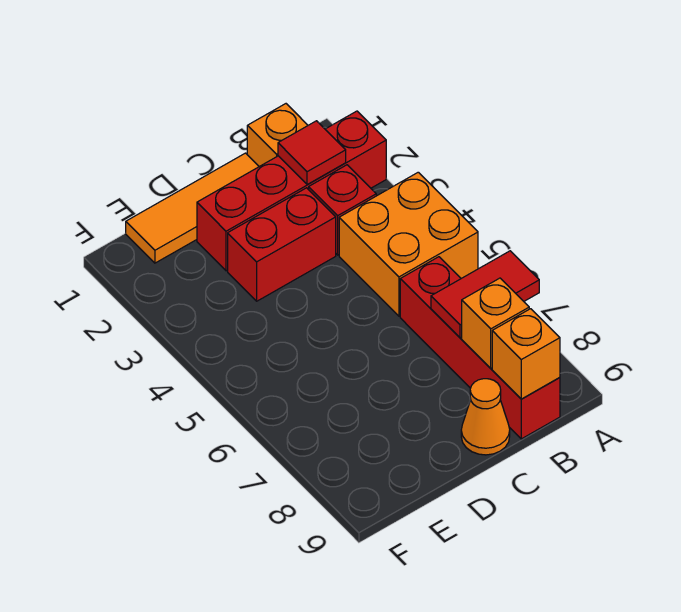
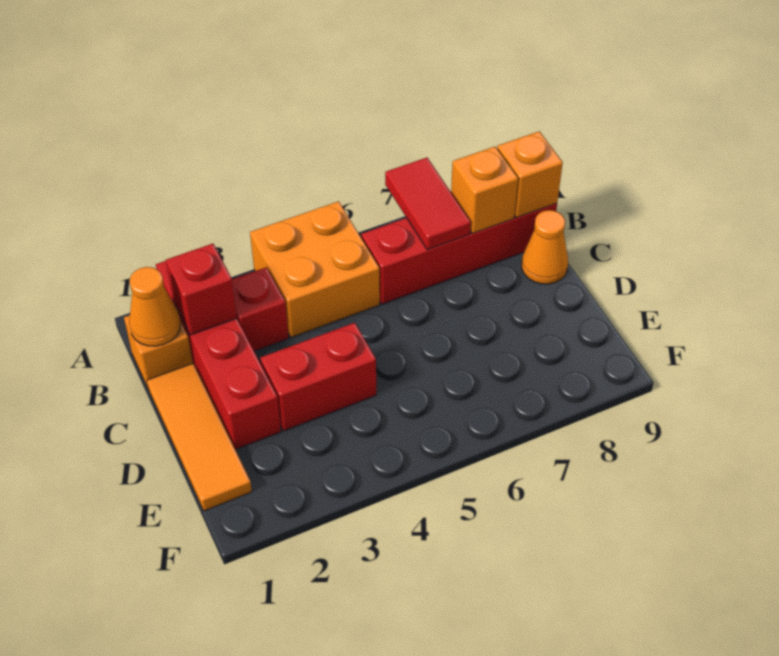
none -> orange 1x1 cone [129,267,181,346]
red 1x1 tile [278,121,346,185] -> red 1x1 brick [166,244,237,335]
red 1x2 brick [228,188,336,301] -> red 1x2 brick turned to [260,323,376,431]

